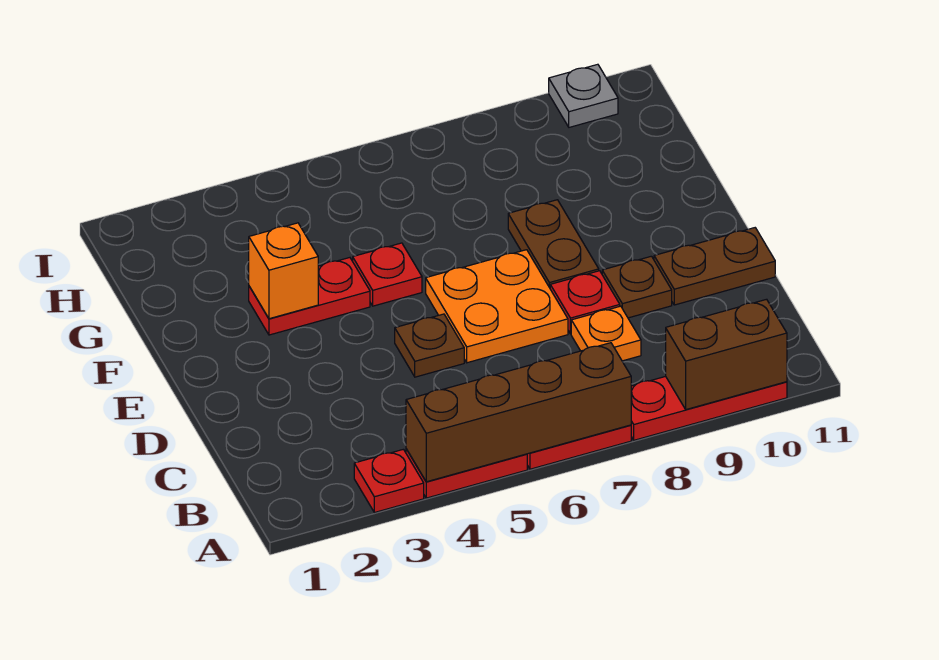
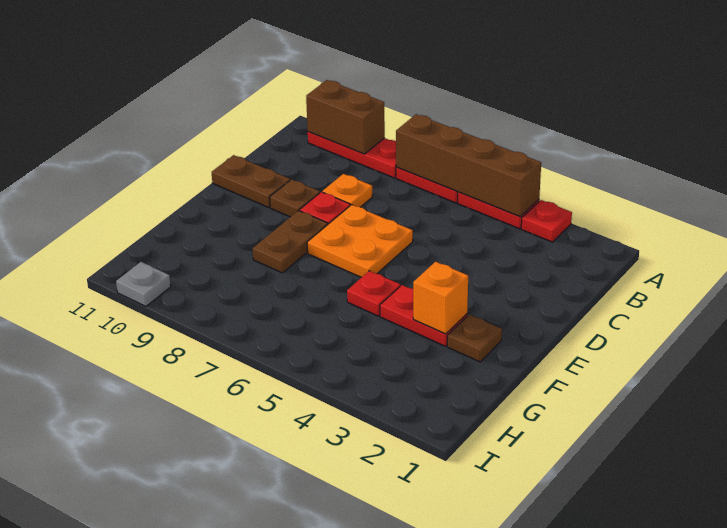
brown 1x1 plate [395,314,464,377] -> brown 1x1 plate moved to [447,314,502,362]

